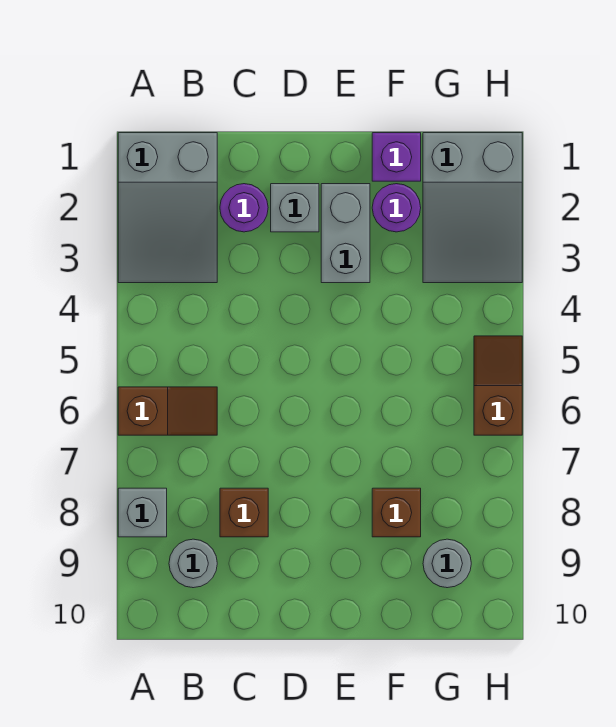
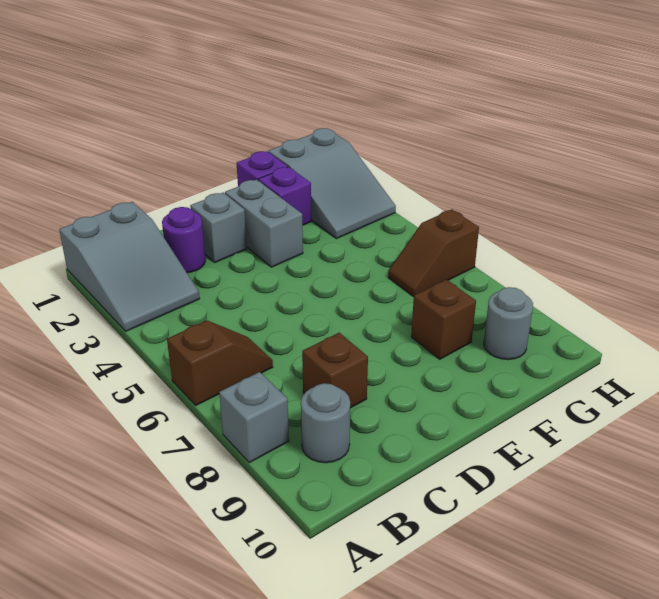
purple 1x1 round brick [372,184,421,232] -> purple 1x1 brick [258,167,311,225]
brown 1x2 slope [474,336,522,435] -> brown 1x2 slope turned to [388,209,479,297]

